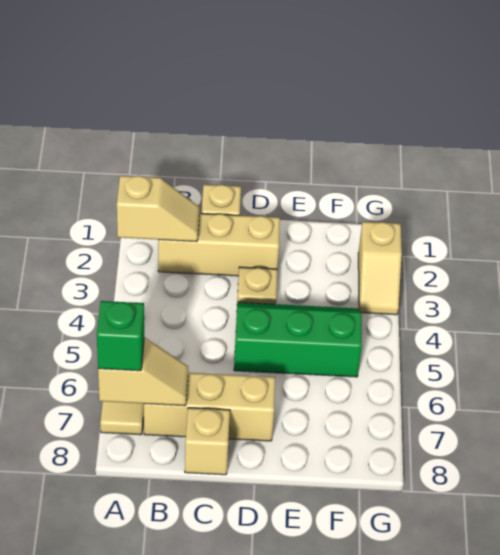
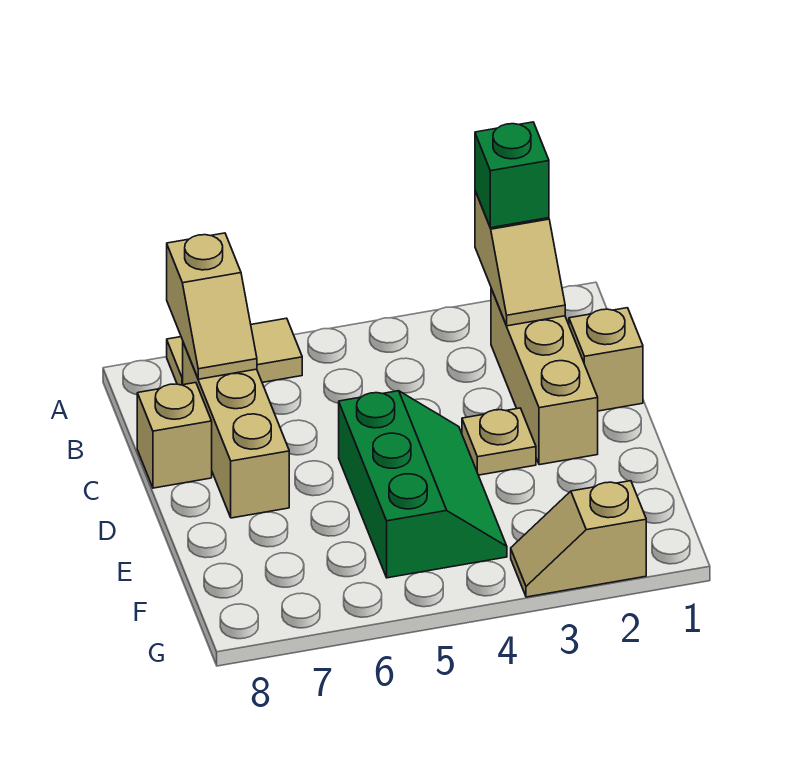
green 1x1 brick [97,301,144,371] -> green 1x1 brick moved to [475,122,549,228]

